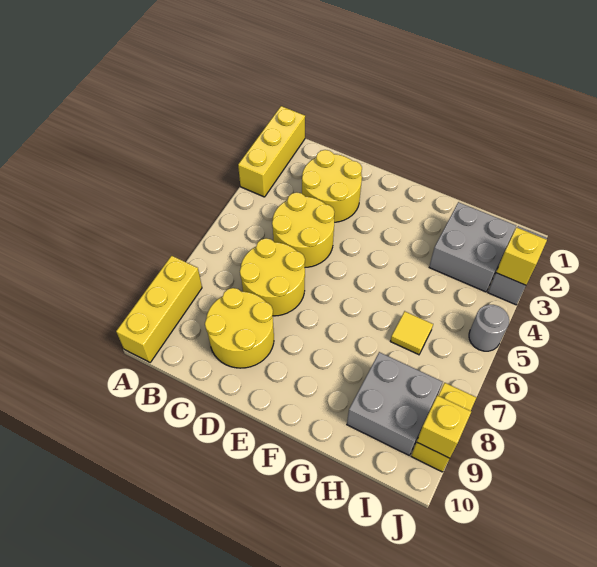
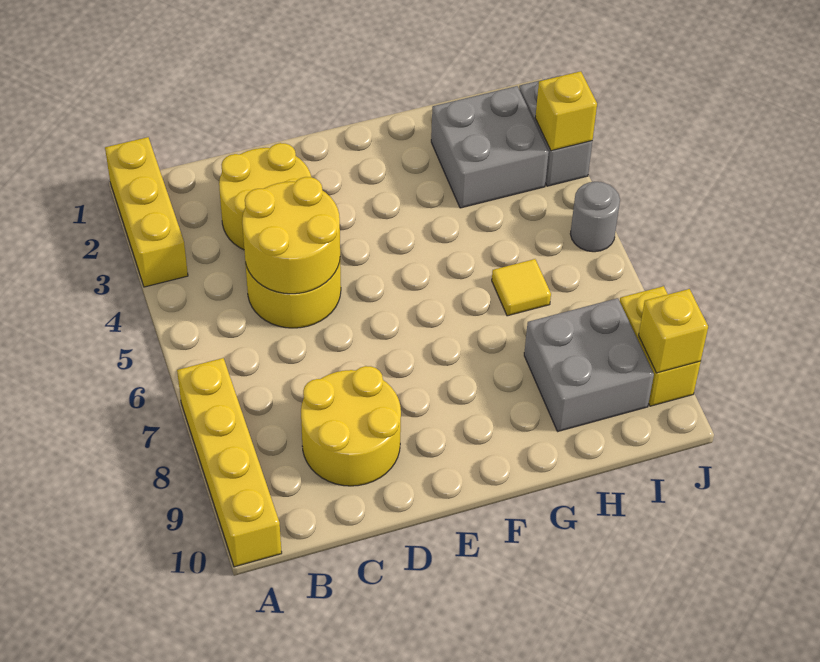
yellow 1x3 brick [116,256,202,362] -> yellow 1x4 brick [177,358,282,567]
yellow 2x2 round brick [240,238,305,316] -> yellow 2x2 round brick moved to [242,177,340,294]

